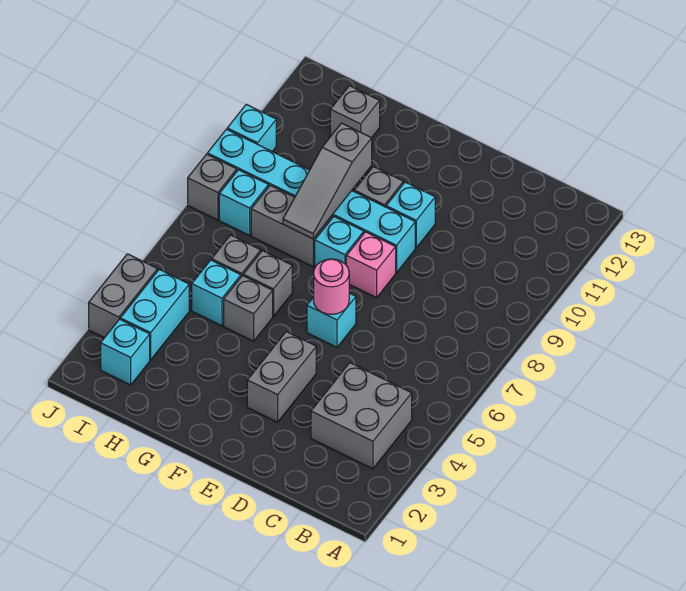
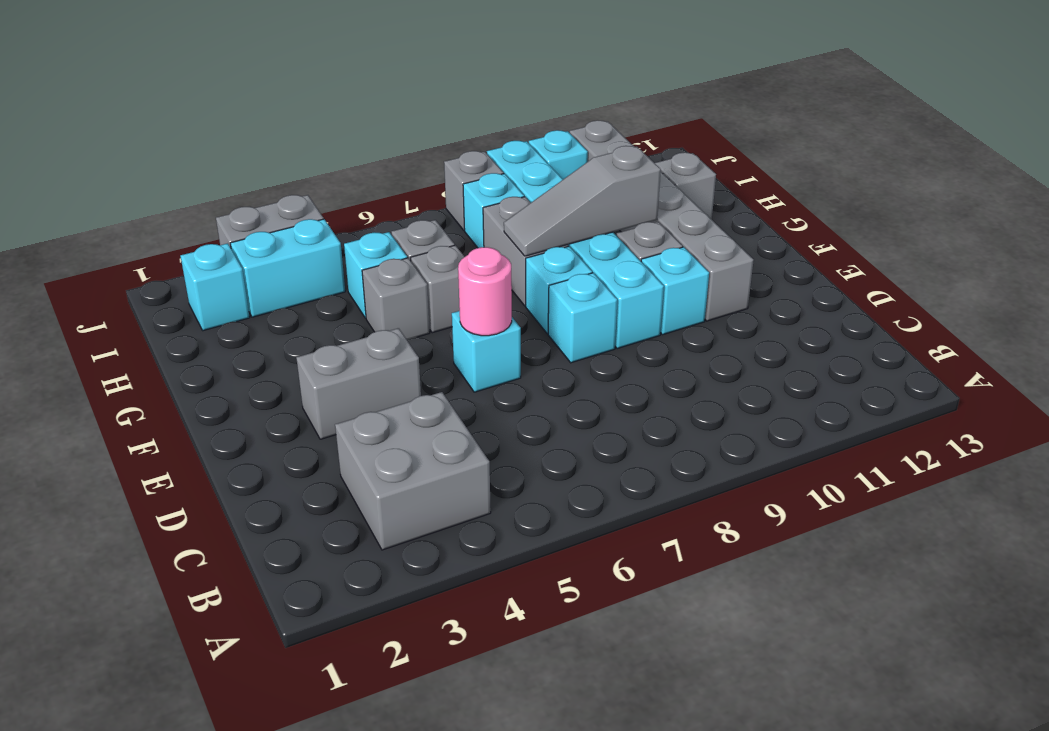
pink 1x1 brick [346,232,396,298] -> cyan 1x1 brick [548,273,617,363]
none -> grey 1x6 brick [569,120,754,321]

